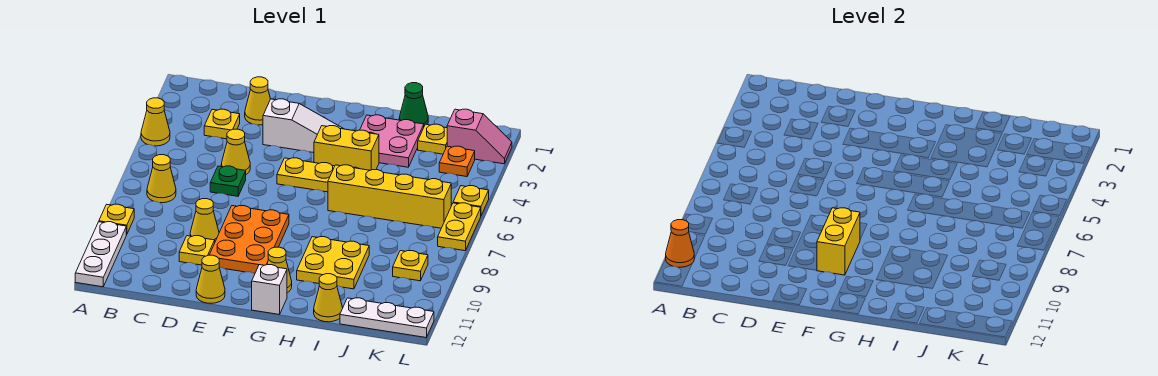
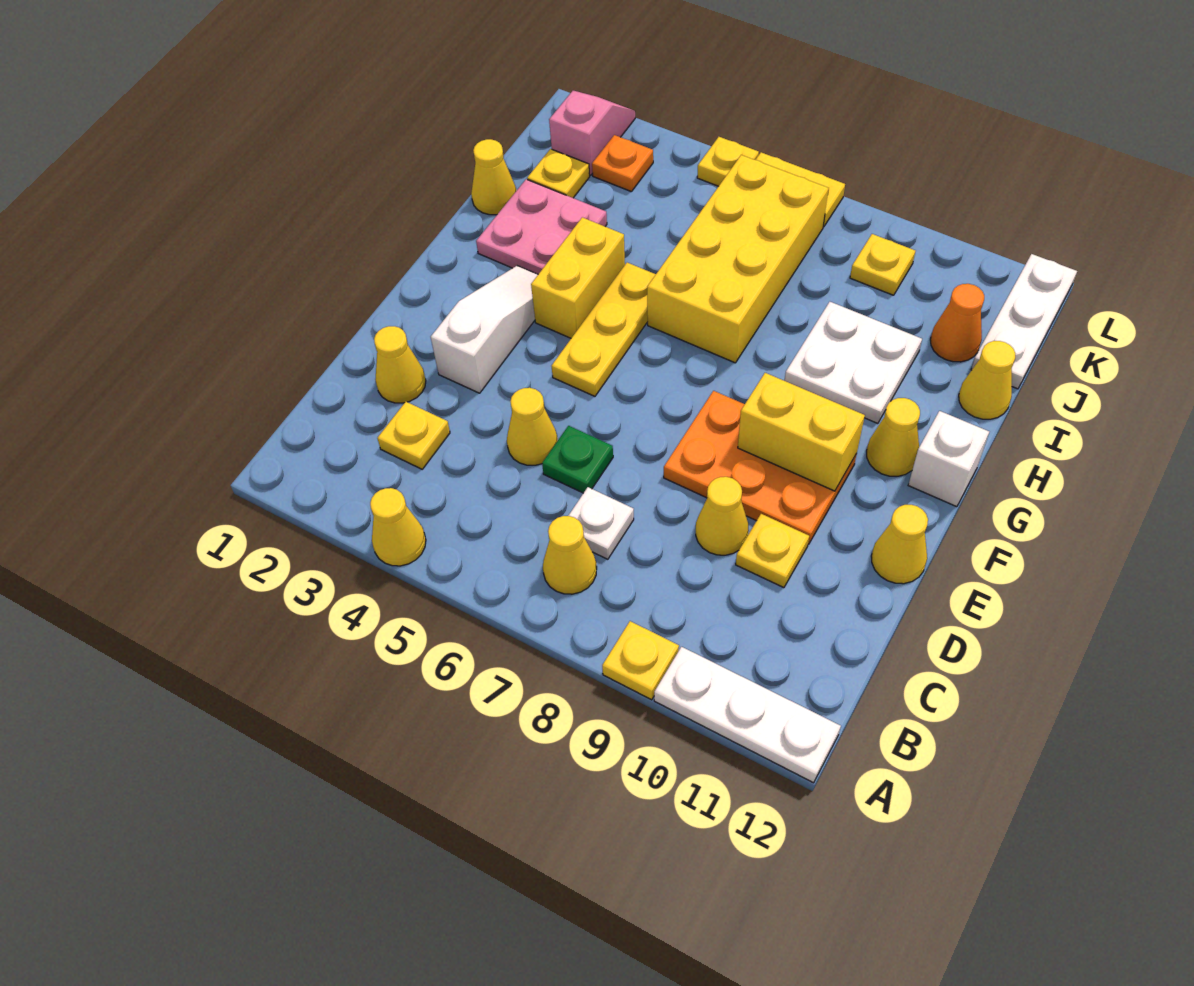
orange 1x1 cone [666,220,695,267] -> orange 1x1 cone moved to [930,284,984,362]
none -> white 1x1 plate [568,487,634,559]
yellow 1x4 brick [328,165,451,228] -> yellow 2x4 brick [647,155,828,363]
yellow 2x2 plate [297,237,369,289] -> white 2x2 plate [785,302,922,424]
green 1x1 cone [399,83,428,126] -> yellow 1x1 cone [471,139,516,215]

